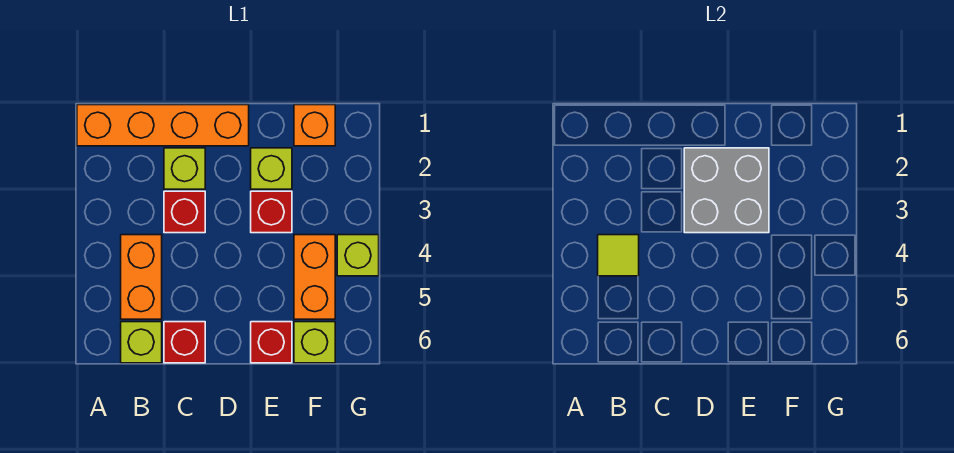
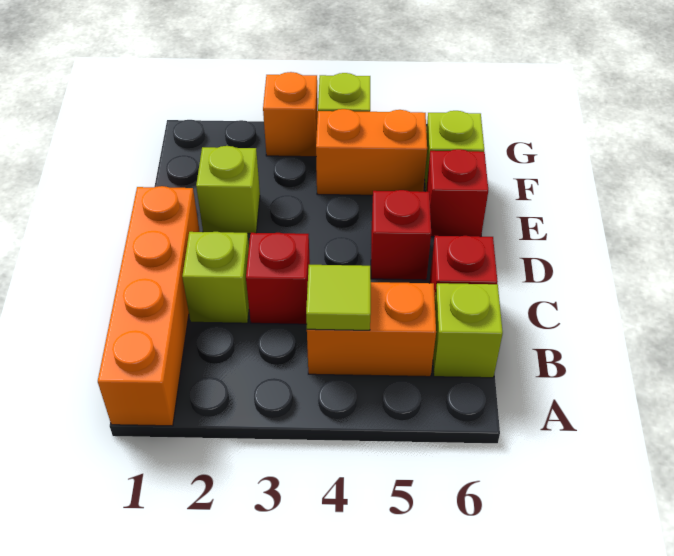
grey 2x2 brick [684,148,769,233] -> none
red 1x1 brick [251,191,292,233] -> red 1x1 brick moved to [371,190,431,280]
orange 1x1 brick [294,105,335,146] -> orange 1x1 brick moved to [263,72,318,157]

